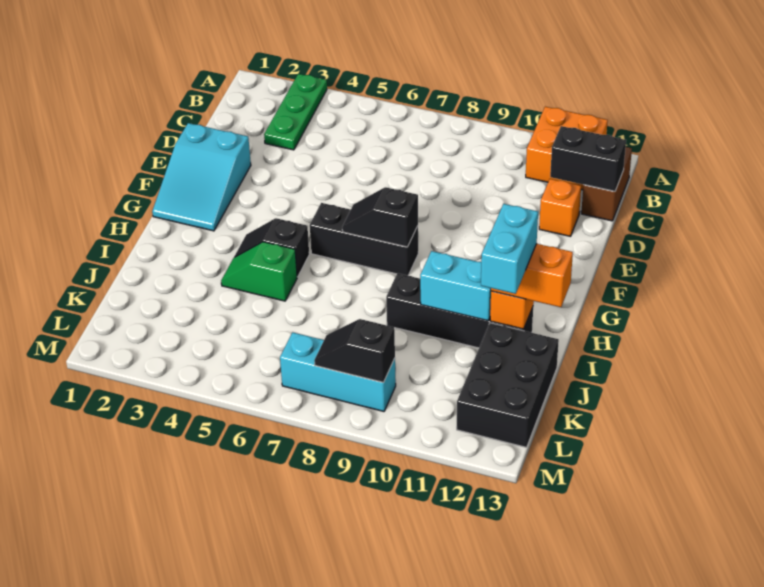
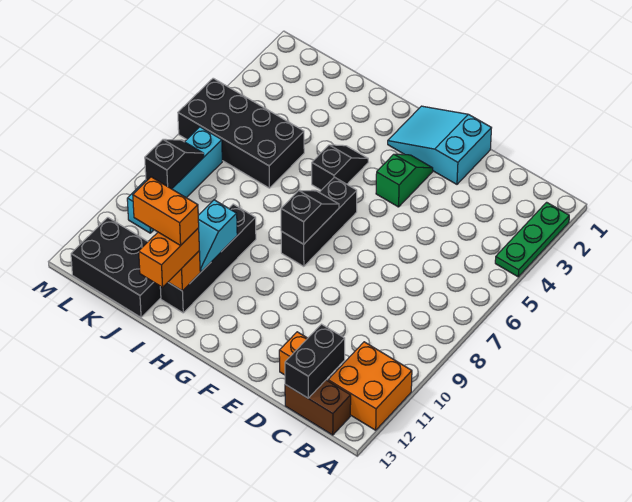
green 1x3 plate [264,74,327,150] -> green 1x3 plate turned to [495,202,569,277]
green 1x2 slope [221,242,297,301] -> green 1x2 slope moved to [376,154,433,207]
cyan 1x2 brick [420,251,491,321] -> cyan 1x2 slope [198,200,237,272]
cyan 1x2 brick [481,204,538,294] -> orange 1x2 brick [133,177,199,245]
none -> black 2x4 brick [178,78,304,188]
cyan 1x3 brick [280,332,396,411] -> cyan 1x4 brick [127,127,222,233]

